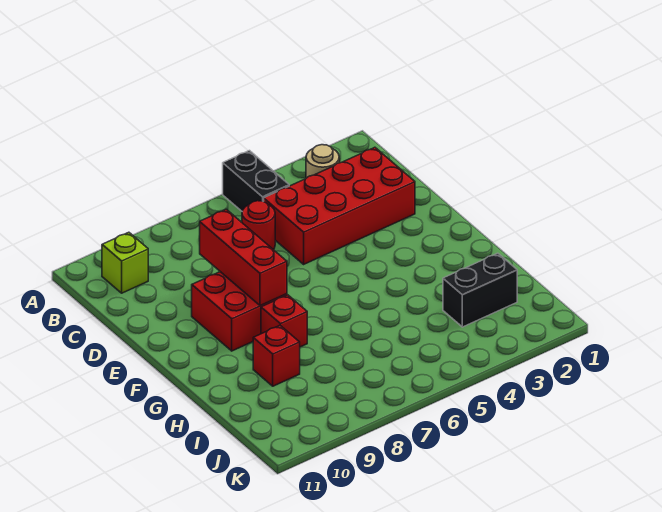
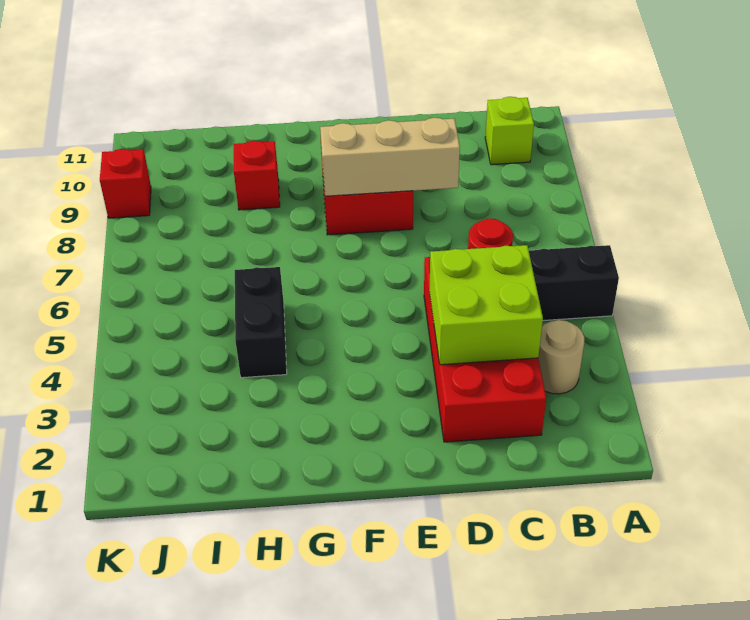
none -> lime 2x2 brick [429,245,543,365]
red 1x3 brick [200,209,287,306] -> tan 1x3 brick [320,118,460,196]
red 1x1 brick [261,295,307,347] -> red 1x1 brick moved to [100,149,151,218]
black 1x2 brick [443,253,517,327] -> black 1x2 brick moved to [235,267,287,378]

